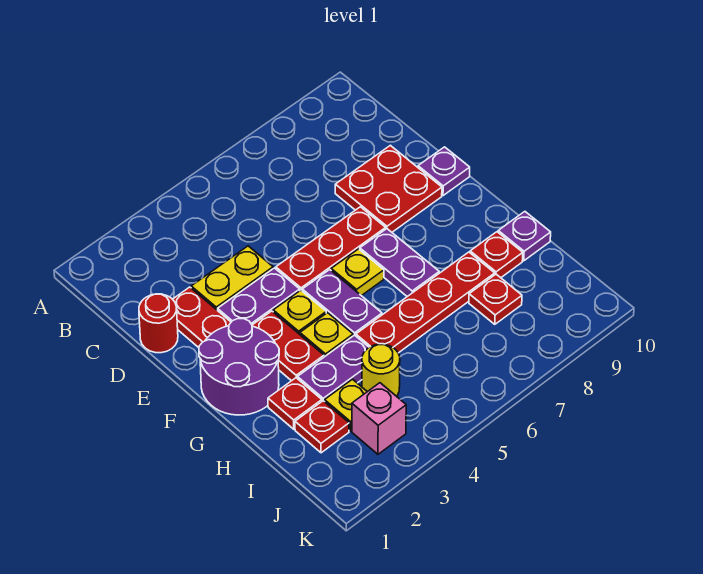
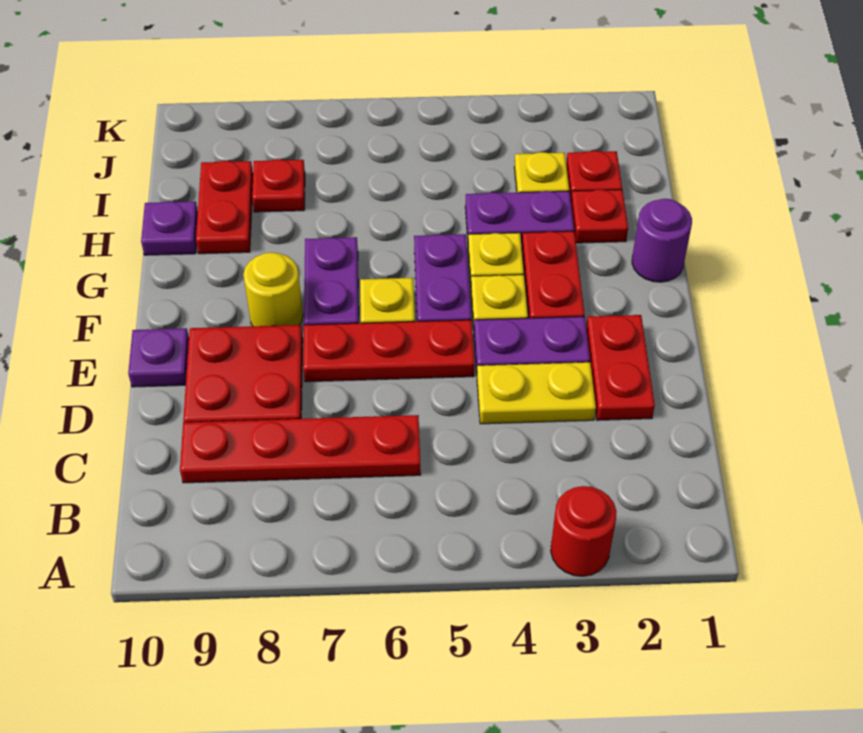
red 1x1 round brick [139,294,178,353] -> red 1x1 round brick moved to [551,486,617,576]
purple 2x2 round brick [199,319,279,415] -> purple 1x1 round brick [632,199,692,282]
red 1x4 plate [356,252,495,353] -> red 1x4 plate moved to [180,415,421,483]
red 1x1 plate [470,232,523,278] -> red 1x2 plate [196,161,253,254]
yellow 1x1 round brick [362,344,400,396] -> yellow 1x1 round brick moved to [243,252,303,326]
pink 1x1 brick [352,383,406,454] -> none

